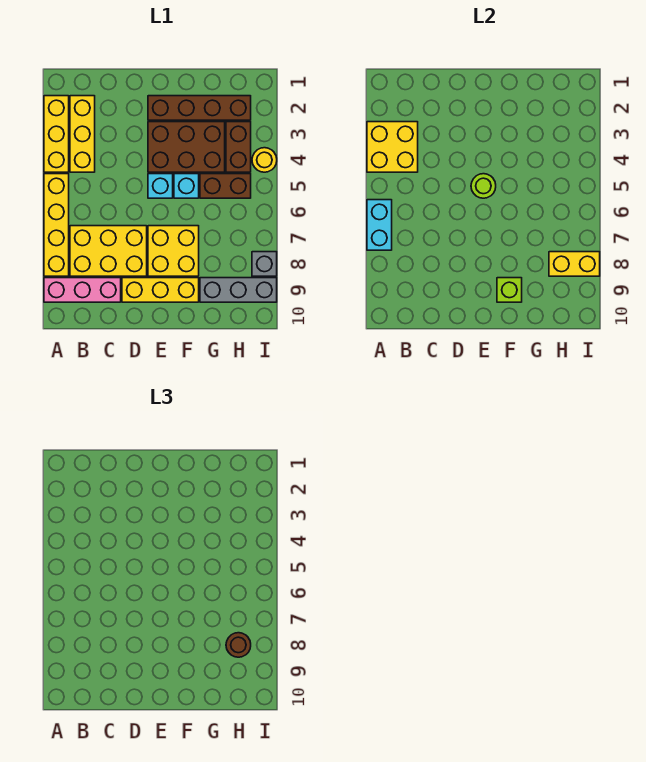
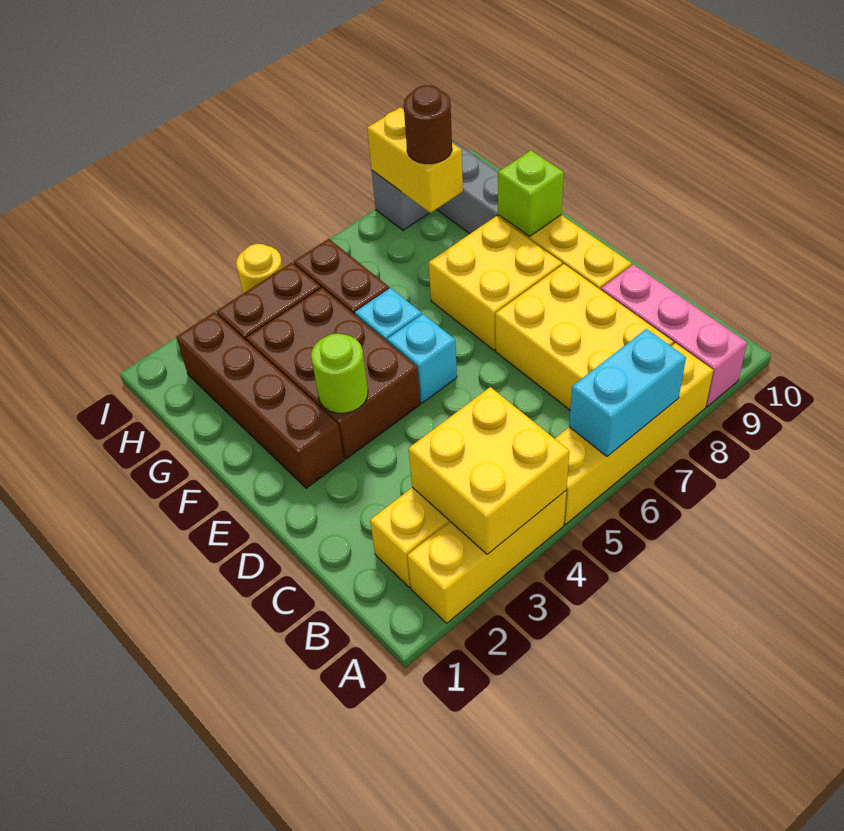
lime 1x1 round brick [471,174,496,198] -> lime 1x1 round brick moved to [311,334,368,413]

